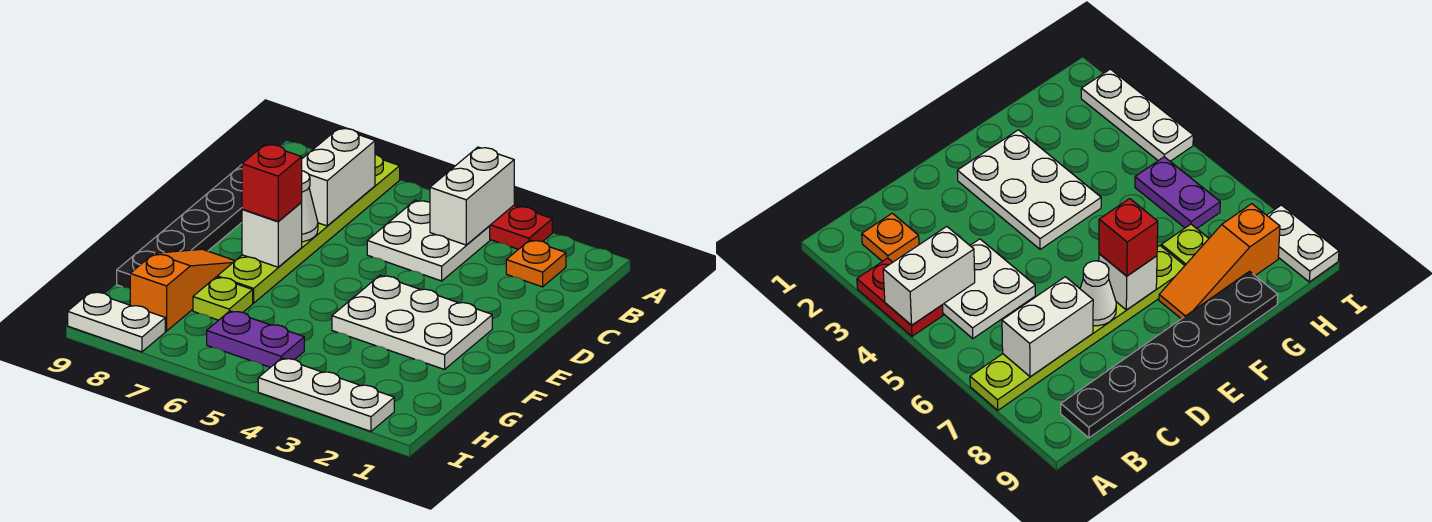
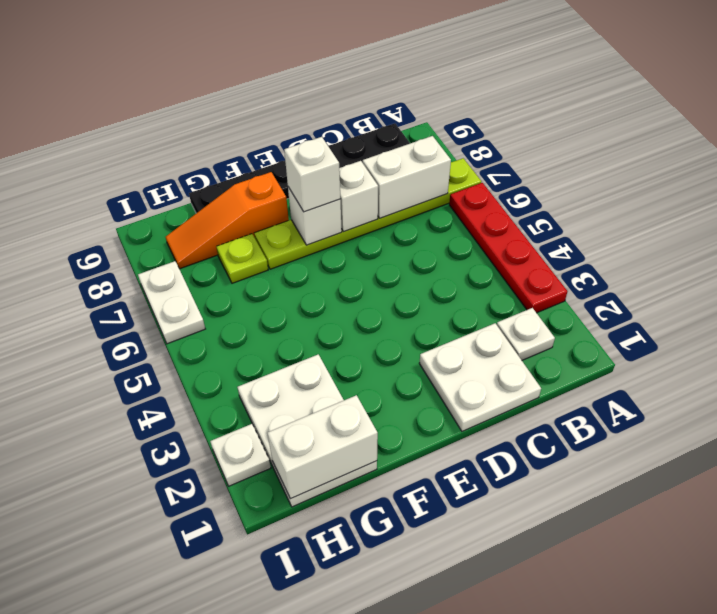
red 1x2 plate [490,205,552,249] -> red 1x4 plate [449,183,567,313]
white 1x2 brick [430,147,514,245] -> white 1x2 brick moved to [268,395,378,499]
orange 1x1 plate [506,240,566,287] -> white 1x1 plate [497,308,555,360]
white 2x2 plate [367,200,490,281] -> white 2x2 plate moved to [419,323,541,431]
white 1x1 cone [301,171,318,242] -> white 1x1 brick [339,161,378,232]
white 2x3 plate [332,276,492,369] -> white 2x3 plate moved to [237,354,377,507]
red 1x1 brick [242,144,302,221] -> white 1x1 brick [284,137,340,212]
orange 1x3 slope [130,249,235,331] -> orange 1x3 slope turned to [166,172,289,269]
purple 1x2 plate [207,311,304,367] -> none
white 1x3 plate [258,358,394,431] -> white 1x1 plate [210,424,271,486]
white 1x2 plate [68,292,165,352] -> white 1x2 plate moved to [138,261,205,344]

